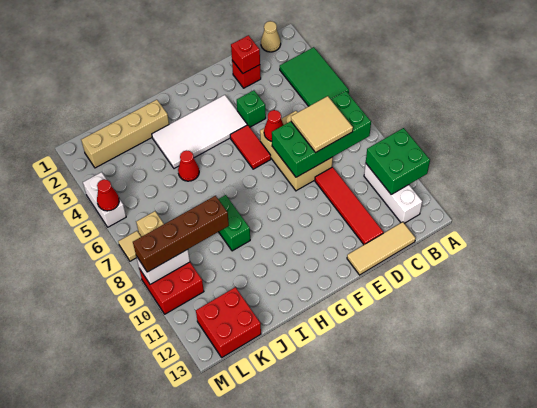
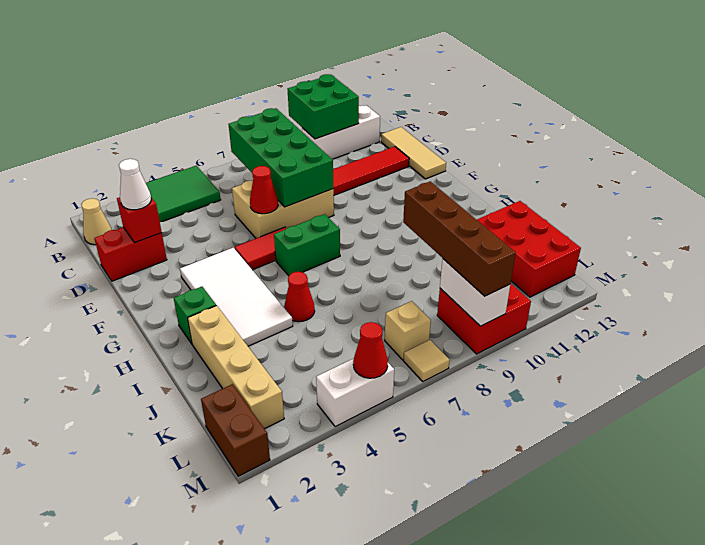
tan 2x2 tile [291,96,353,153] -> none
red 1x1 brick [232,61,261,88] -> red 1x2 brick [94,227,167,281]
none -> white 1x1 cone [119,159,151,210]
green 1x1 brick [237,90,266,127] -> green 1x1 brick moved to [174,287,216,344]
green 1x2 brick [218,195,250,251] -> green 1x2 brick moved to [274,214,340,276]
red 2x2 brick [196,287,261,357] -> red 2x3 brick [477,201,581,297]
none -> brown 1x2 brick [201,384,270,476]

